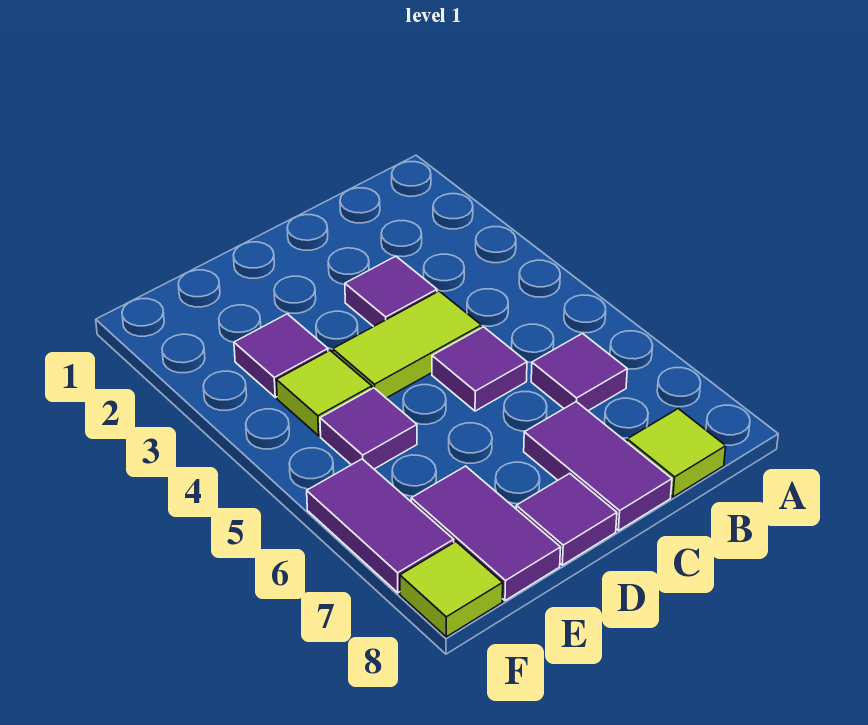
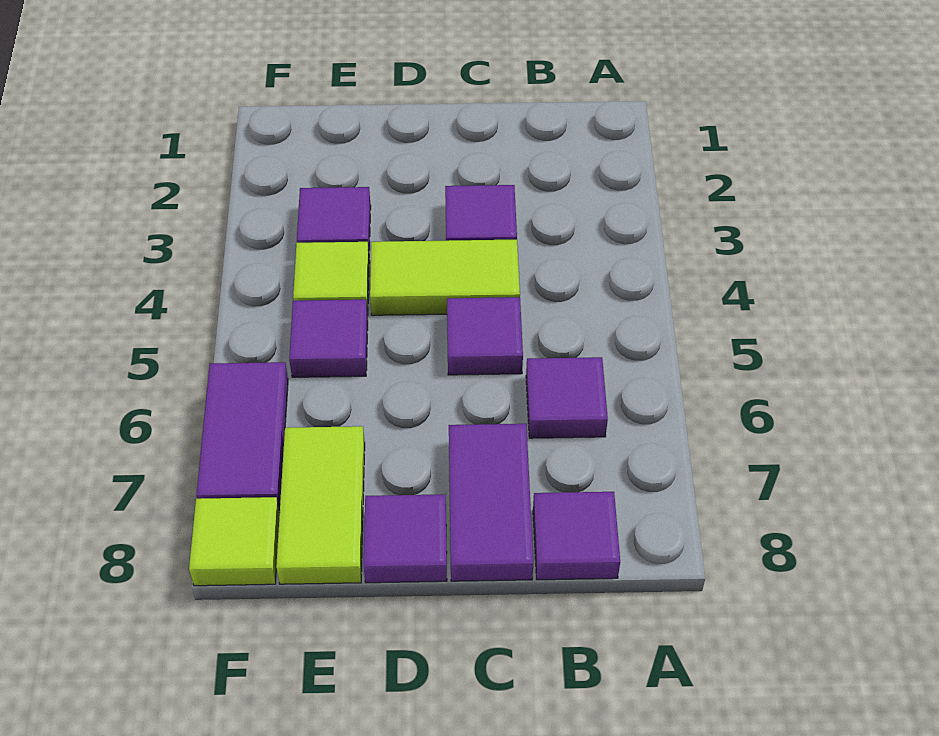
lime 1x1 tile [627,409,726,497] -> purple 1x1 tile [533,492,620,580]
purple 1x2 tile [411,466,561,601] -> lime 1x2 tile [276,426,365,584]

